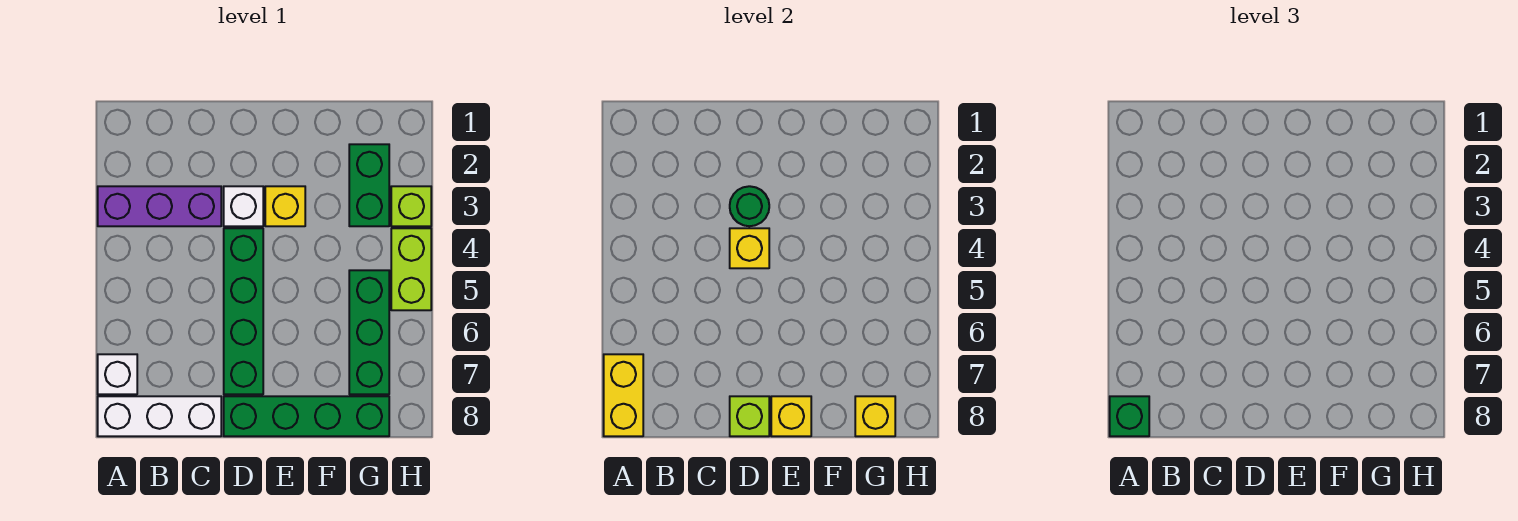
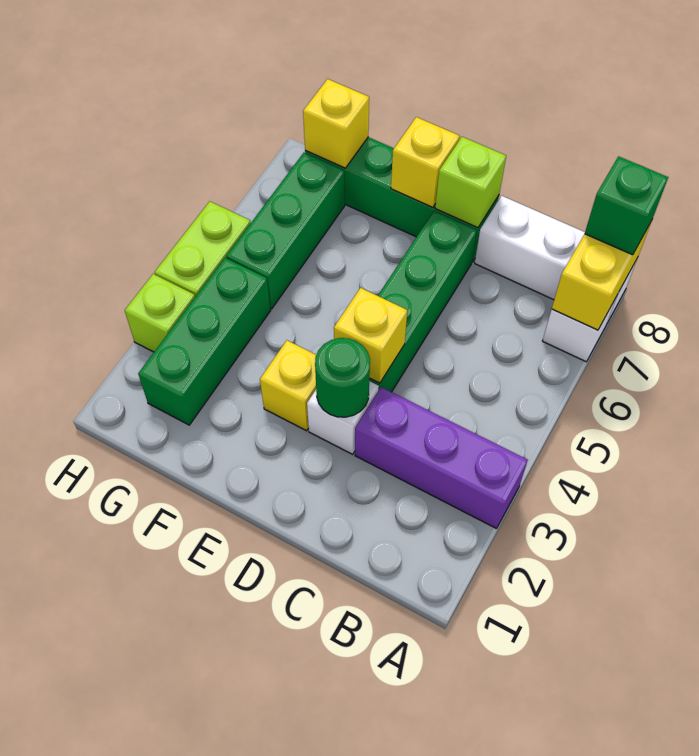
green 1x2 brick [349,144,389,226] -> green 1x3 brick [138,258,270,425]

